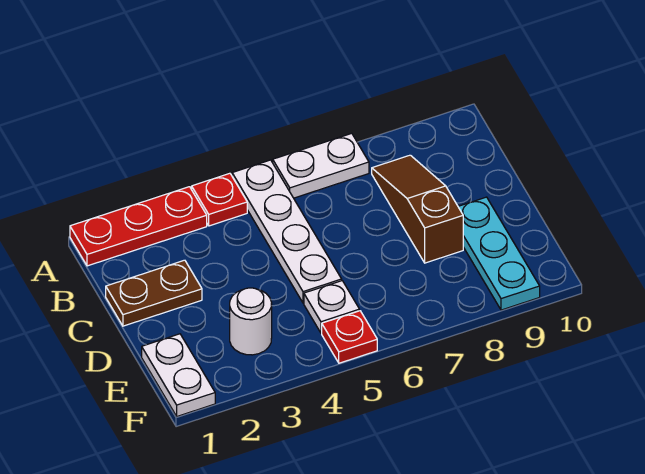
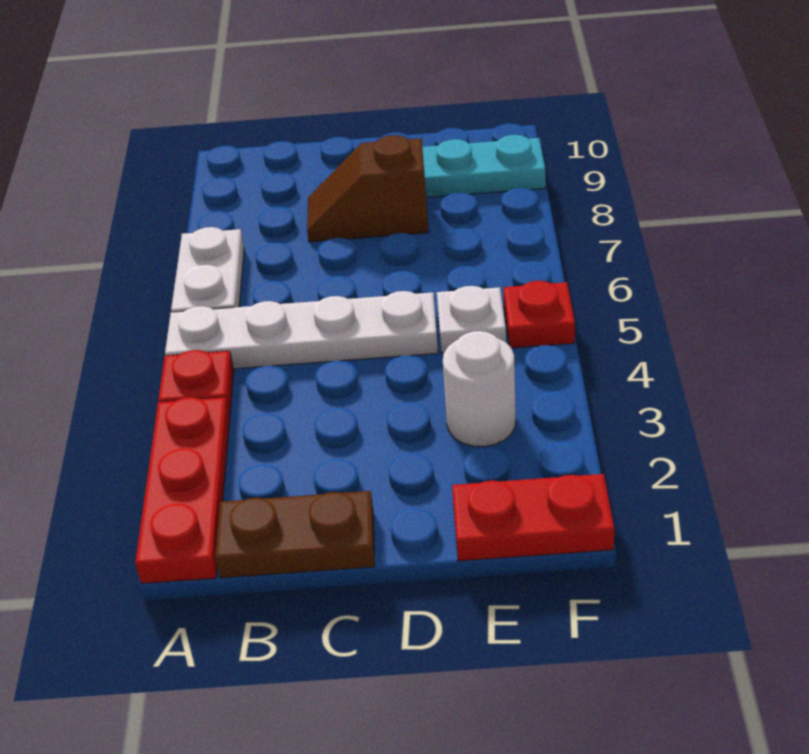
brown 1x3 slope [372,155,463,263] -> brown 1x2 slope [307,135,429,242]
brown 1x2 plate [106,260,202,326] -> brown 1x2 plate turned to [215,491,375,578]
white 1x2 plate [142,334,215,416] -> red 1x2 plate [452,474,614,561]

